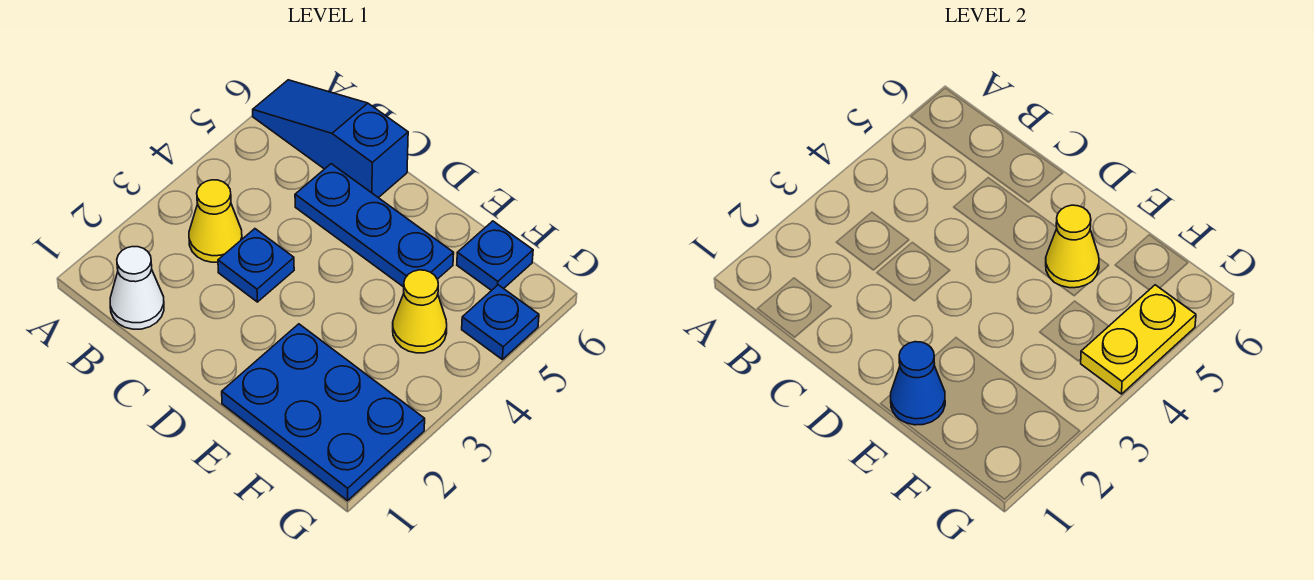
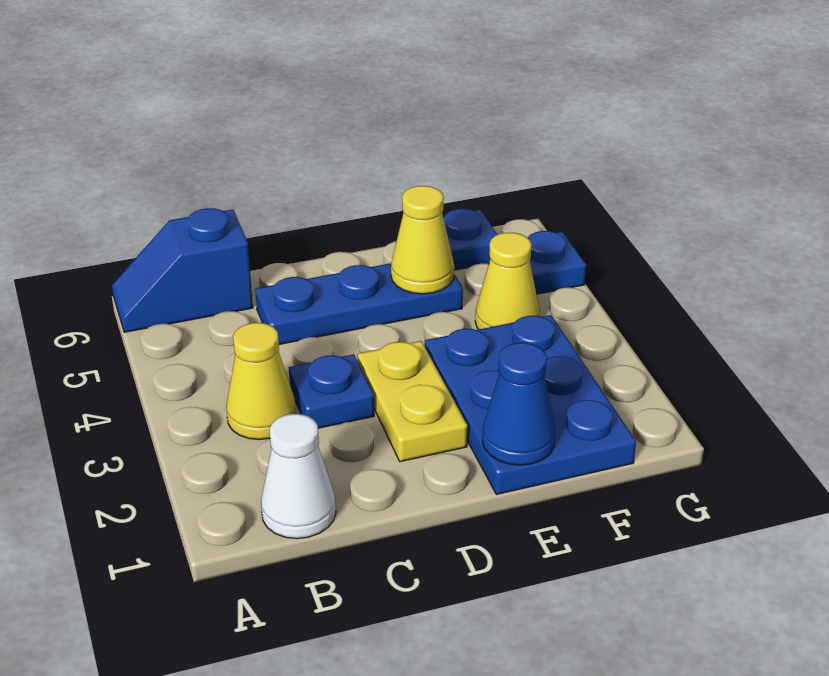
blue 1x3 slope [253,80,408,198] -> blue 1x2 slope [112,208,253,332]
blue 2x3 plate [222,324,425,501] -> blue 2x3 plate turned to [425,315,636,494]
yellow 1x2 plate [1081,285,1196,394] -> yellow 1x2 plate moved to [357,341,467,462]

